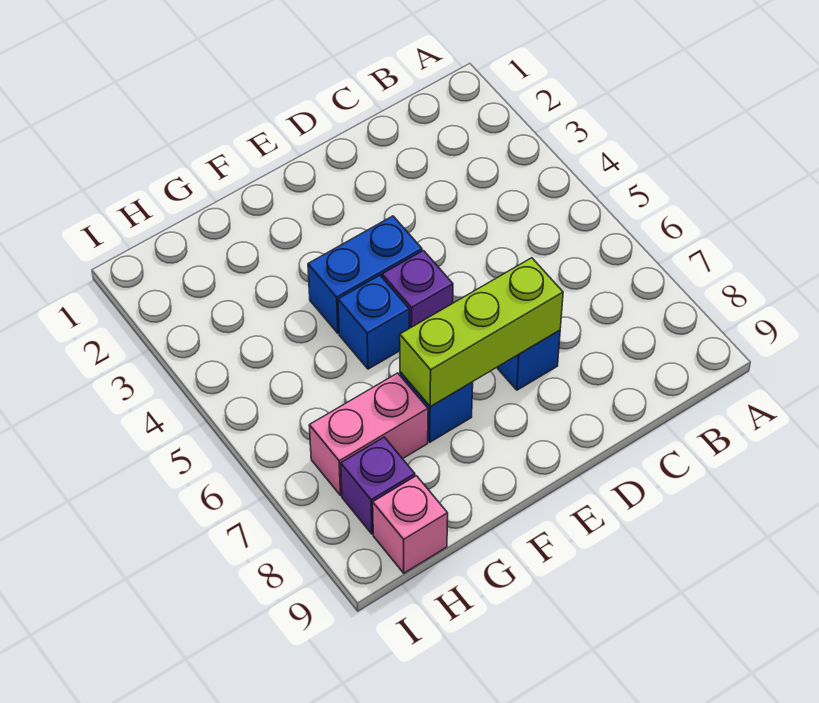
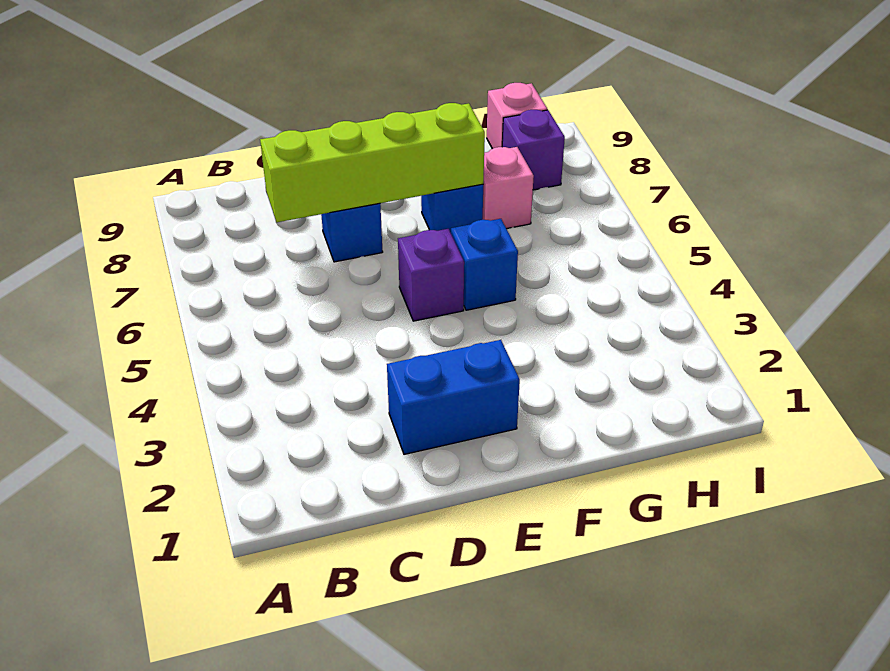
lime 1x3 brick [400,258,563,407] -> lime 1x4 brick [260,103,485,222]
blue 1x2 brick [308,216,422,333] -> blue 1x2 brick moved to [387,340,520,454]
pink 1x2 brick [309,373,428,495] -> pink 1x1 brick [483,147,534,229]

